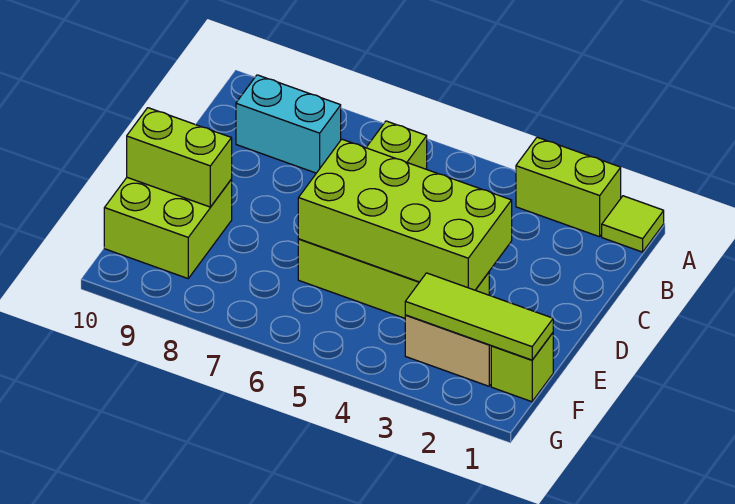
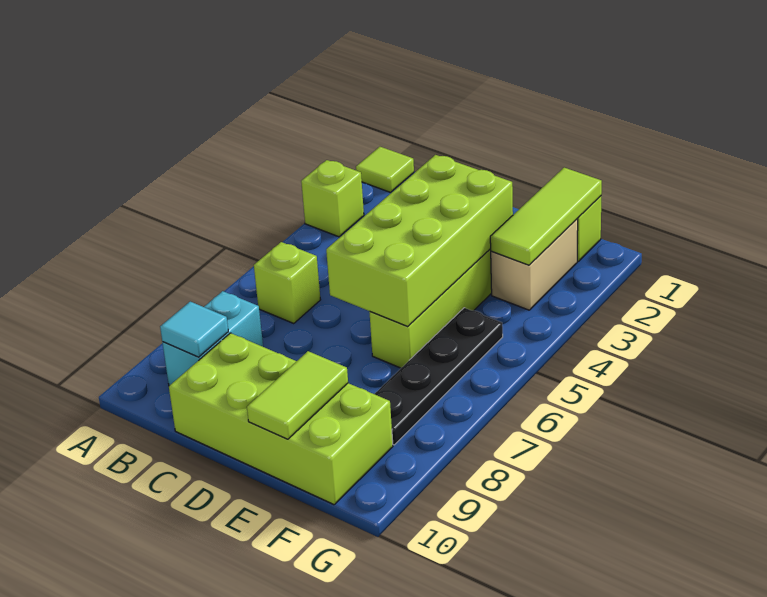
lime 1x2 brick [516,137,621,237] -> lime 1x1 brick [301,160,364,237]
none -> cyan 1x1 tile [160,302,228,357]
lime 2x2 brick [104,178,232,278] -> lime 2x4 brick [169,333,393,505]
lime 1x2 brick [127,108,232,207] -> lime 1x2 tile [247,351,348,439]
none -> black 1x4 plate [375,308,503,445]

